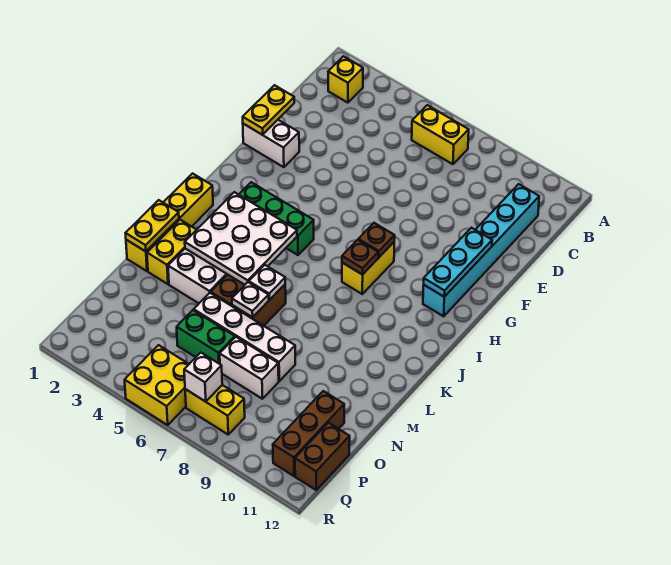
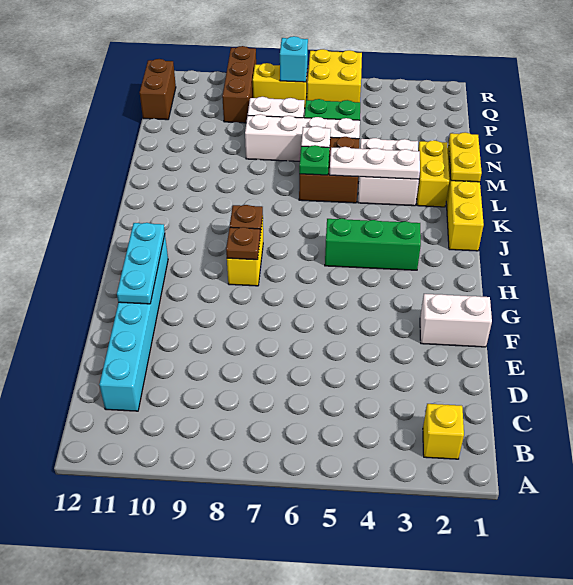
yellow 1x2 brick [412,105,469,164] -> none
yellow 1x2 plate [243,85,294,135] -> none
white 3x3 plate [185,192,297,285] -> white 1x3 plate [330,147,420,179]
white 1x1 plate [249,265,285,300] -> green 1x1 plate [299,145,330,175]
brown 1x3 brick [273,391,344,476] -> brown 1x3 brick moved to [222,46,256,123]
white 1x1 brick [184,353,222,402] -> cyan 1x1 brick [280,36,308,82]

